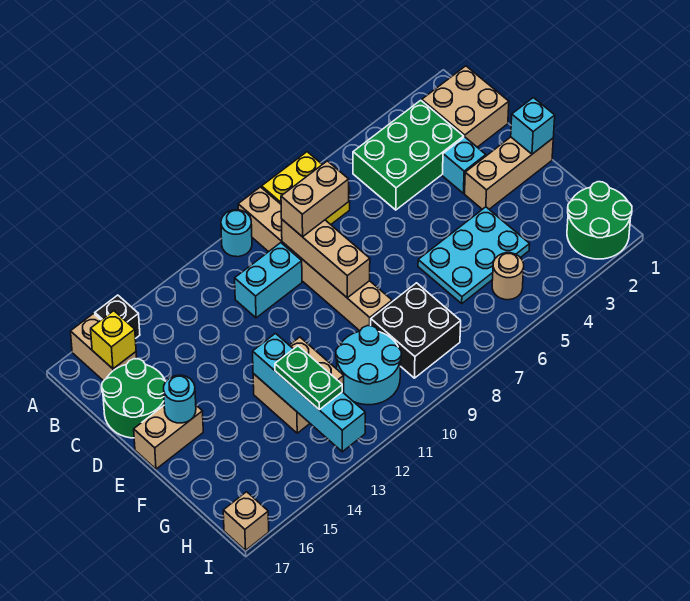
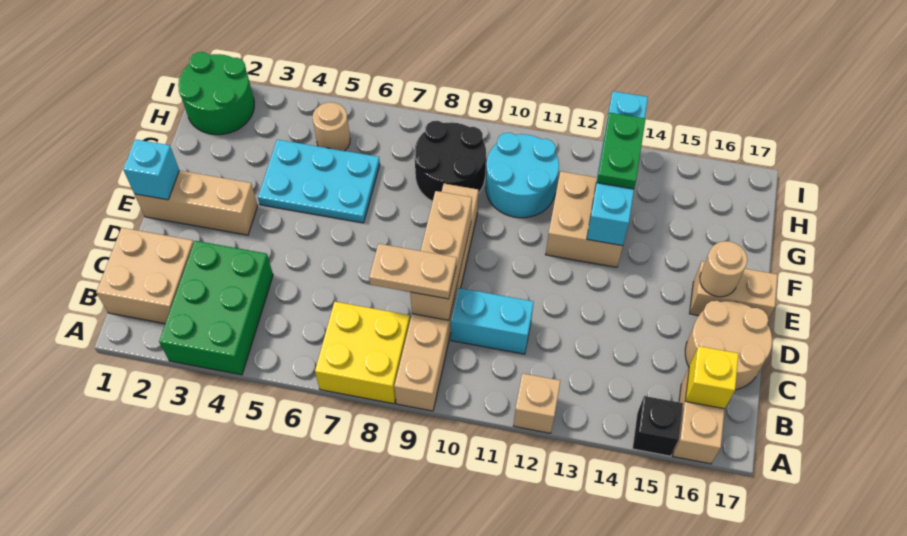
cyan 1x1 round brick [221,210,252,257] -> none
green 2x3 brick [353,100,464,210] -> green 2x3 brick turned to [159,241,273,375]
tan 1x2 brick [281,161,349,237] -> tan 1x2 plate [369,244,457,299]
green 2x2 round brick [102,359,166,438] -> tan 2x2 round brick [685,301,772,390]
cyan 1x1 brick [442,137,486,193] -> none
cyan 1x1 round brick [164,375,196,423] -> tan 1x1 round brick [700,241,747,297]
black 2x2 brick [371,283,461,378] -> black 2x2 round brick [414,121,486,201]
tan 1x1 brick [223,492,269,550] -> tan 1x1 brick moved to [513,373,560,433]

